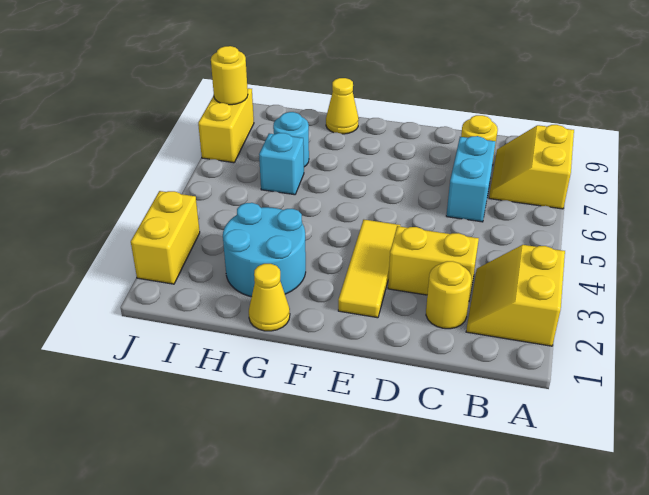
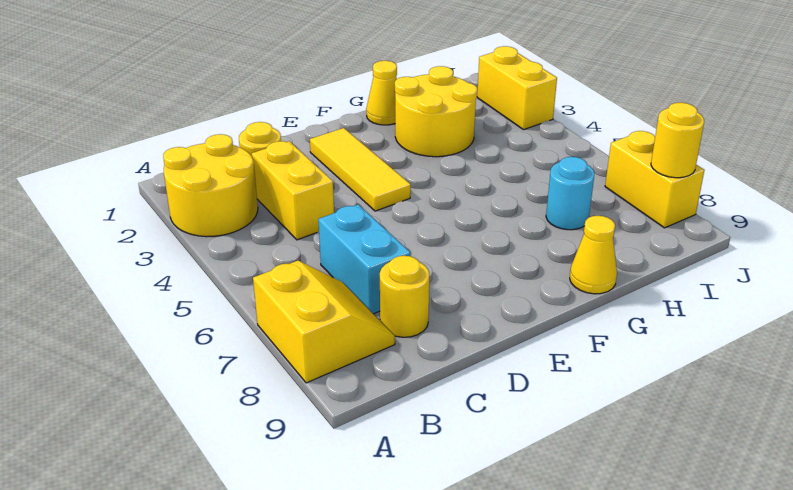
yellow 2x2 slope [466,245,565,346] -> yellow 2x2 round brick [163,134,258,237]
yellow 1x2 brick [388,226,479,300] -> yellow 1x2 brick turned to [252,141,334,240]
cyan 2x2 round brick [223,203,306,297] -> yellow 2x2 round brick [395,66,477,157]
cyan 1x1 brick [259,133,304,195] -> none

